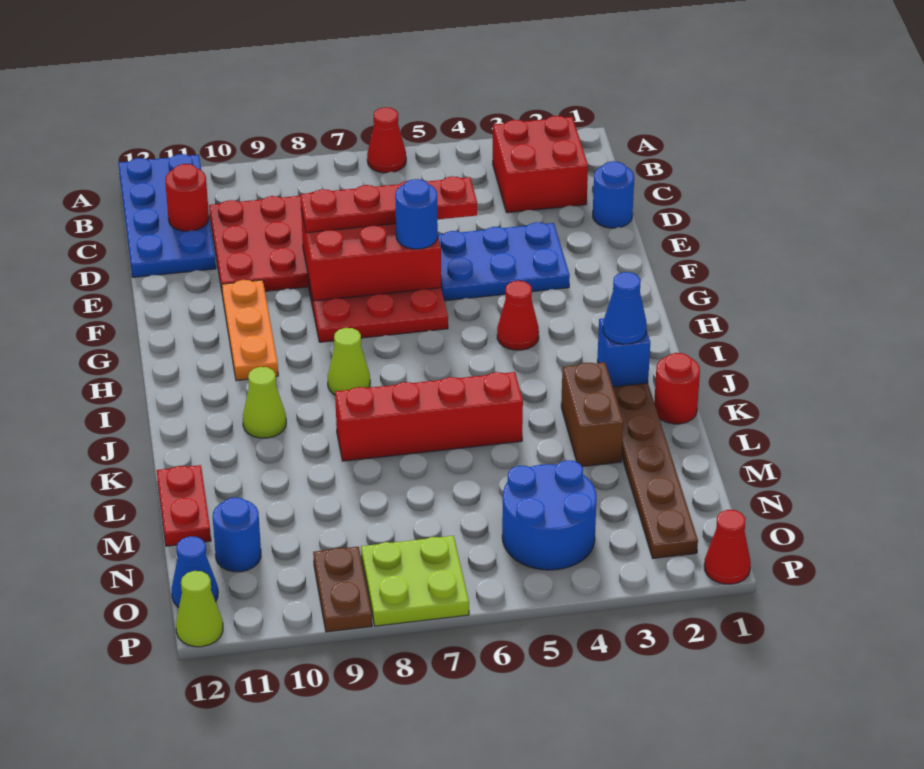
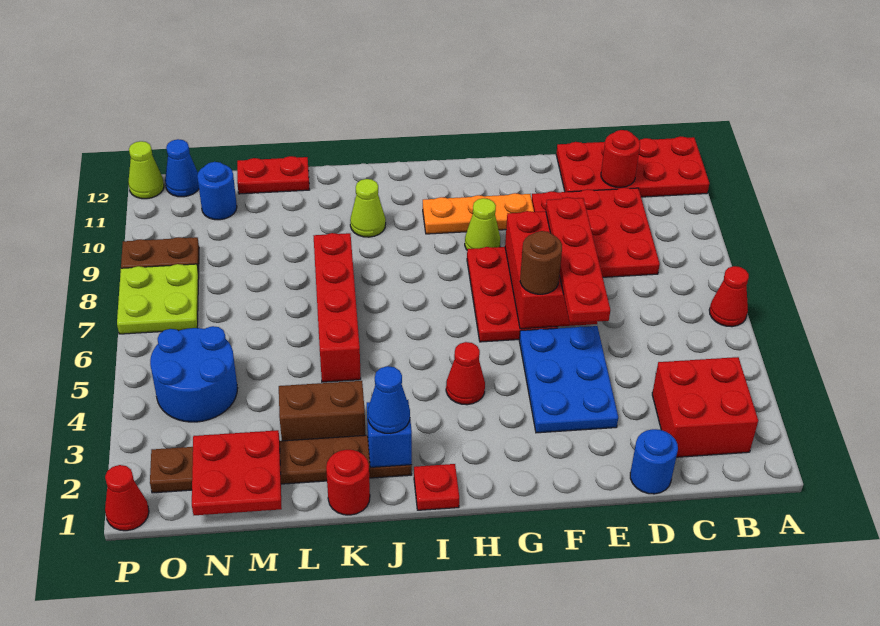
blue 2x4 plate [118,154,216,277] -> red 2x4 plate [556,136,709,197]
blue 1x1 round brick [395,179,438,249] -> brown 1x1 round brick [520,231,562,294]
none -> red 1x1 plate [414,464,459,510]
lime 1x1 cone [328,328,370,395] -> lime 1x1 cone moved to [465,198,500,250]
none -> red 2x2 plate [192,430,282,515]

